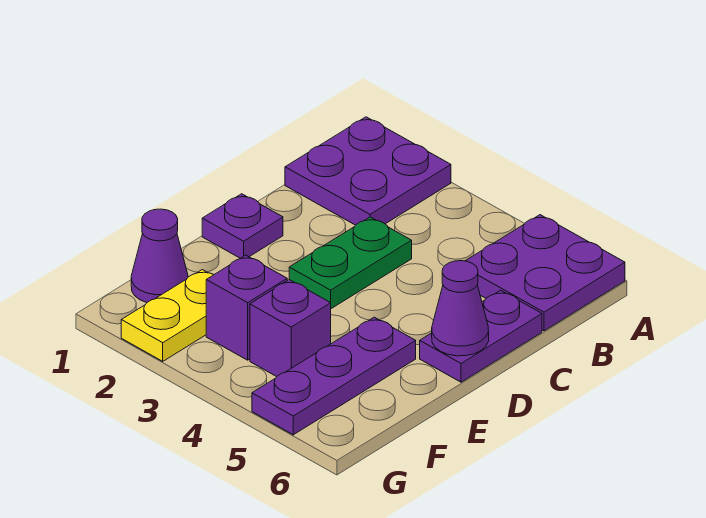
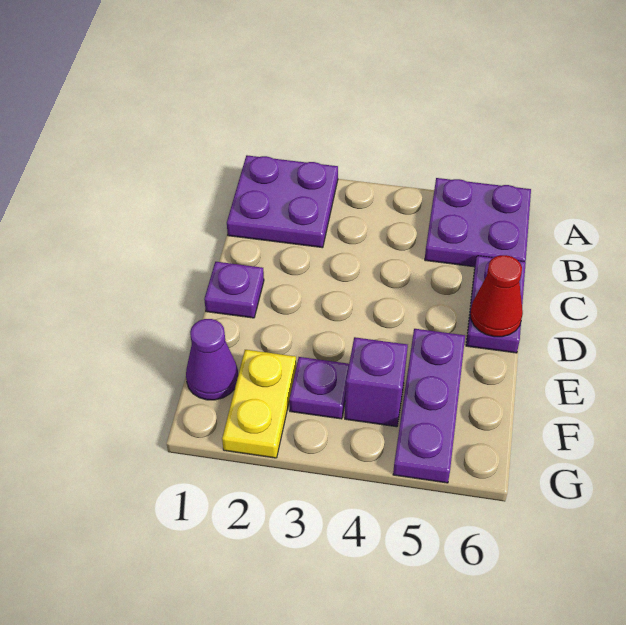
green 1x2 plate [289,217,412,309] -> none
purple 1x1 cone [432,261,489,356] -> red 1x1 cone [470,255,523,337]
purple 1x1 brick [206,255,287,360] -> purple 1x1 plate [289,357,349,419]

